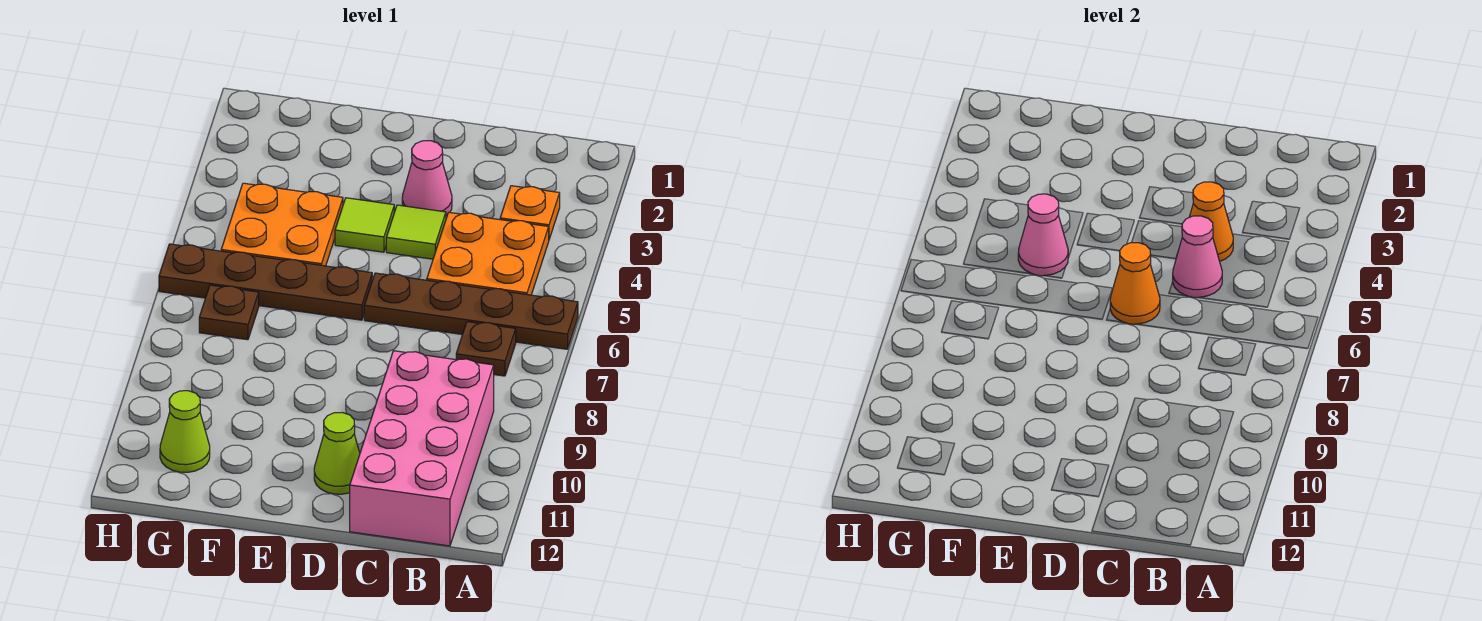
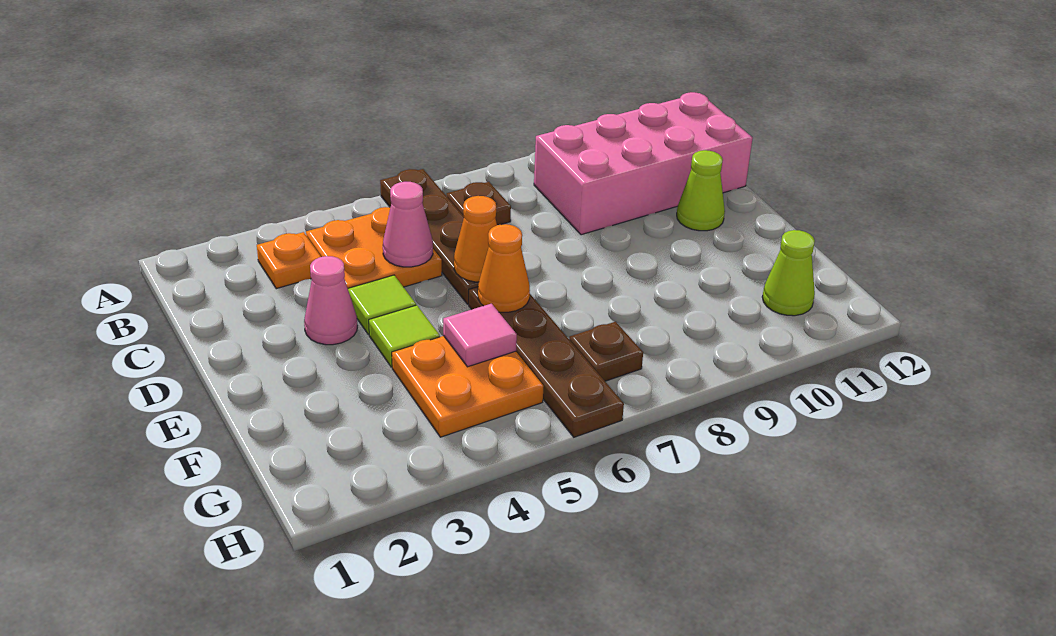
orange 1x1 cone [1189,182,1233,261] -> orange 1x1 cone moved to [478,224,530,312]
pink 1x1 cone [1018,194,1068,276] -> pink 1x1 tile [443,304,517,367]

